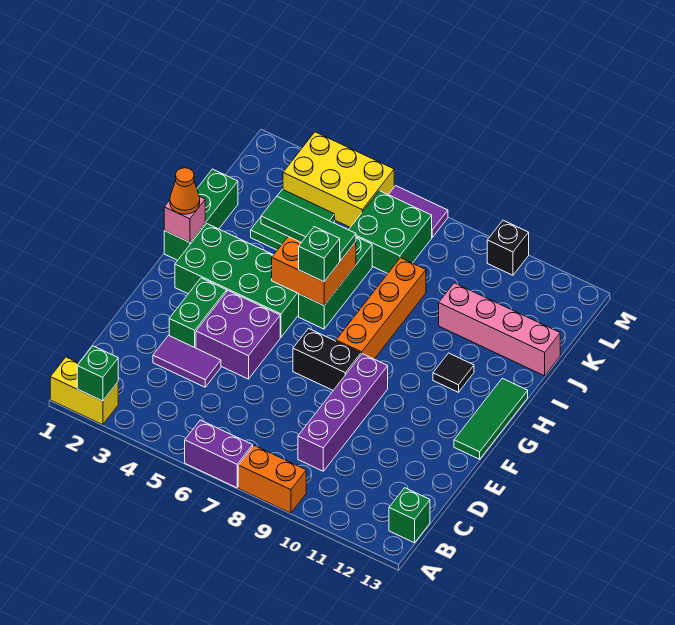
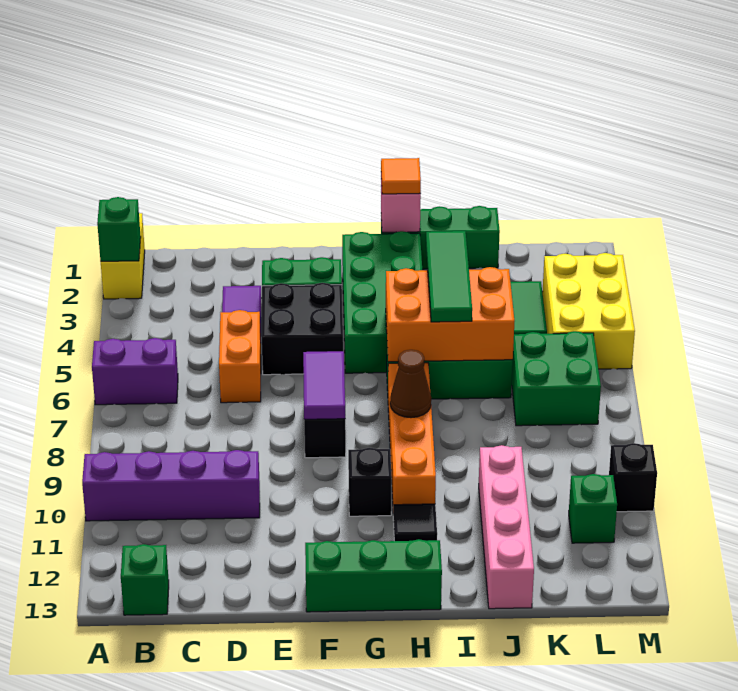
purple 1x2 brick [185,420,253,488] -> purple 1x2 brick turned to [92,338,178,405]
orange 1x2 brick [238,446,306,513] -> orange 1x2 brick moved to [219,310,261,403]
purple 1x4 brick [298,354,388,471] -> purple 1x4 brick moved to [82,450,260,521]
purple 2x2 brick [196,291,280,379] -> black 2x2 brick [262,283,343,375]
green 1x3 tile [454,378,528,459] -> green 1x3 brick [305,539,442,612]
orange 1x4 brick [336,258,426,359] -> orange 1x4 brick turned to [388,363,436,505]
none -> black 1x1 brick [348,448,391,516]
orange 1x1 cone [170,168,200,214] -> orange 1x1 tile [381,158,421,194]
orange 2x2 brick [272,237,356,305] -> orange 2x3 brick [386,267,515,362]
green 1x1 brick [299,227,340,282] -> green 1x1 brick moved to [569,474,617,543]
none -> brown 1x1 cone [390,350,431,418]
purple 1x2 tile [388,186,448,237] -> purple 1x2 tile moved to [303,351,345,419]

